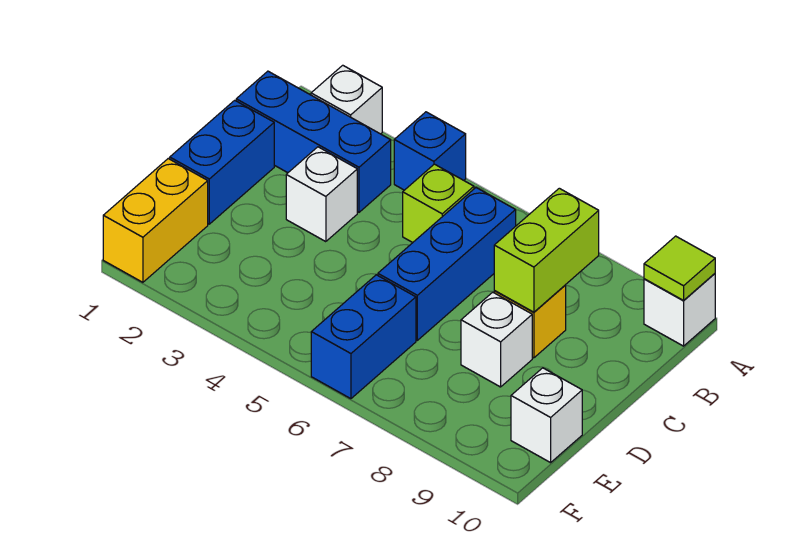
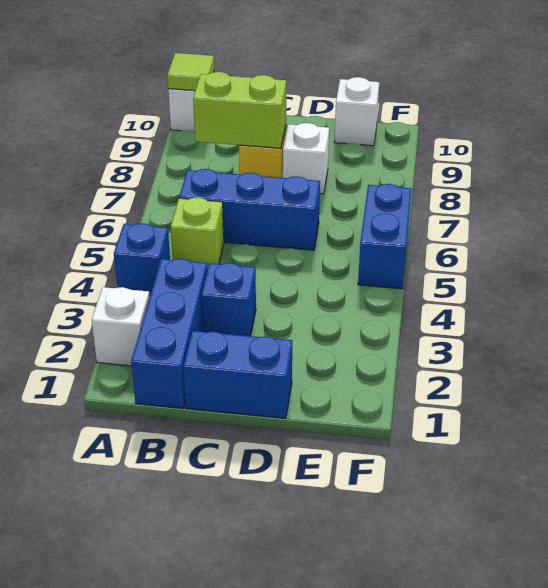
white 1x1 brick [286,147,357,242] -> blue 1x1 brick [201,263,256,336]
yellow 1x2 brick [103,159,208,282] -> none
blue 1x2 brick [311,275,416,399] -> blue 1x2 brick turned to [358,184,412,289]

